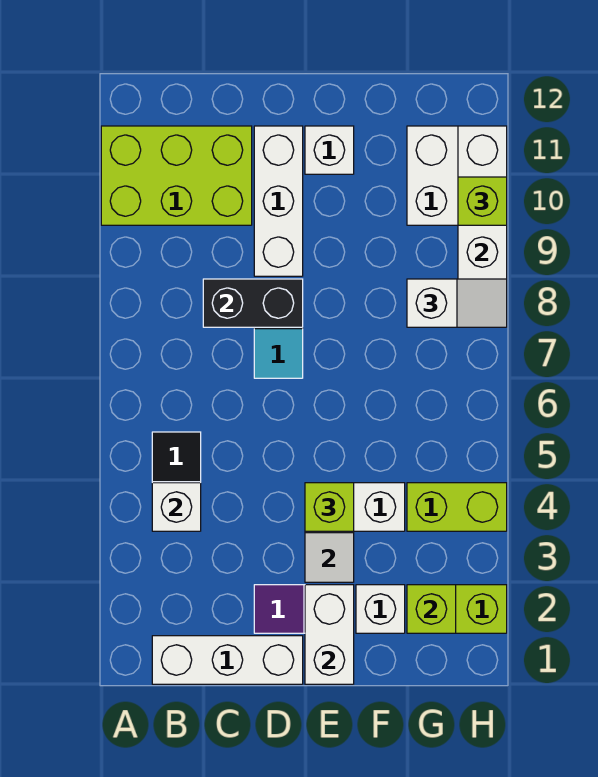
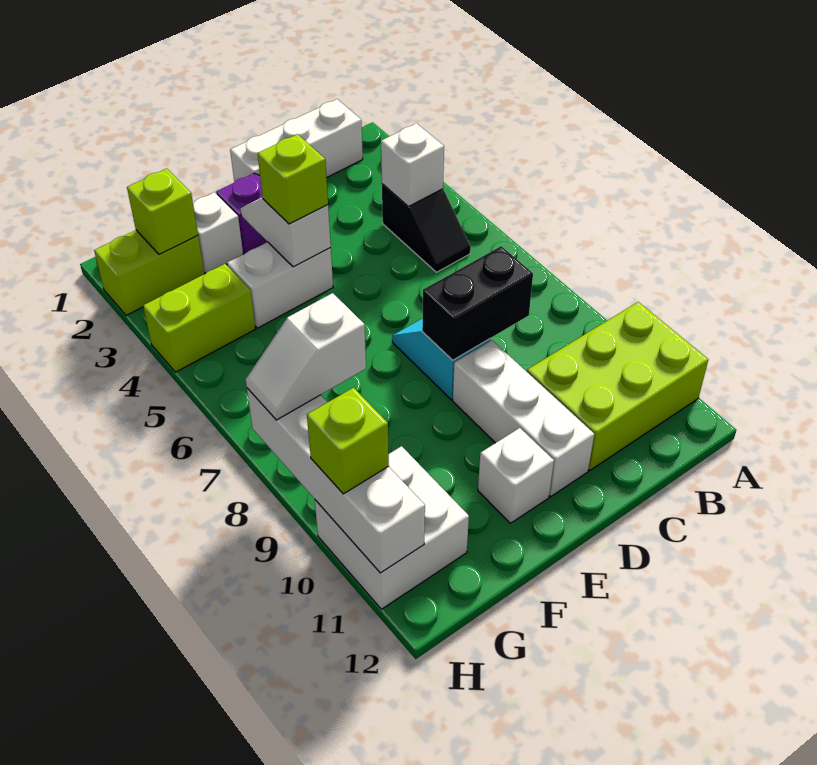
white 1x2 brick [305,585,354,684] -> none

